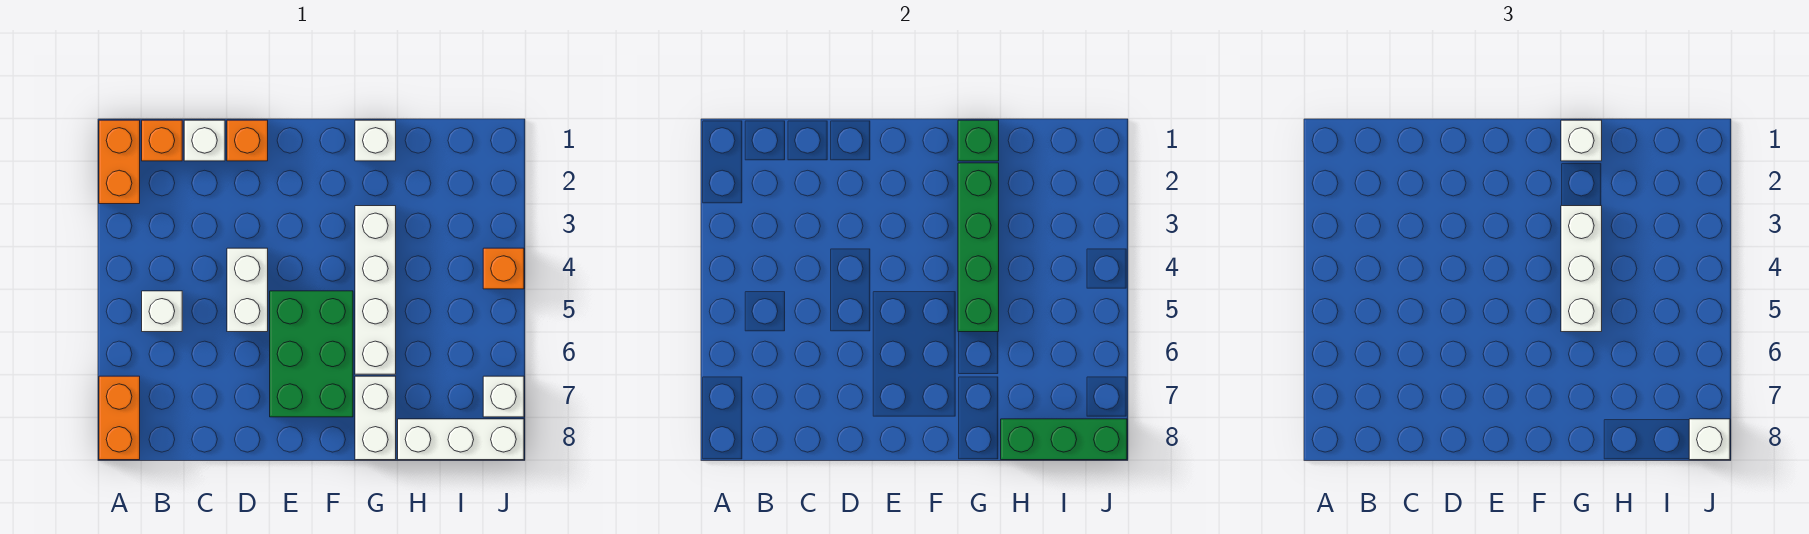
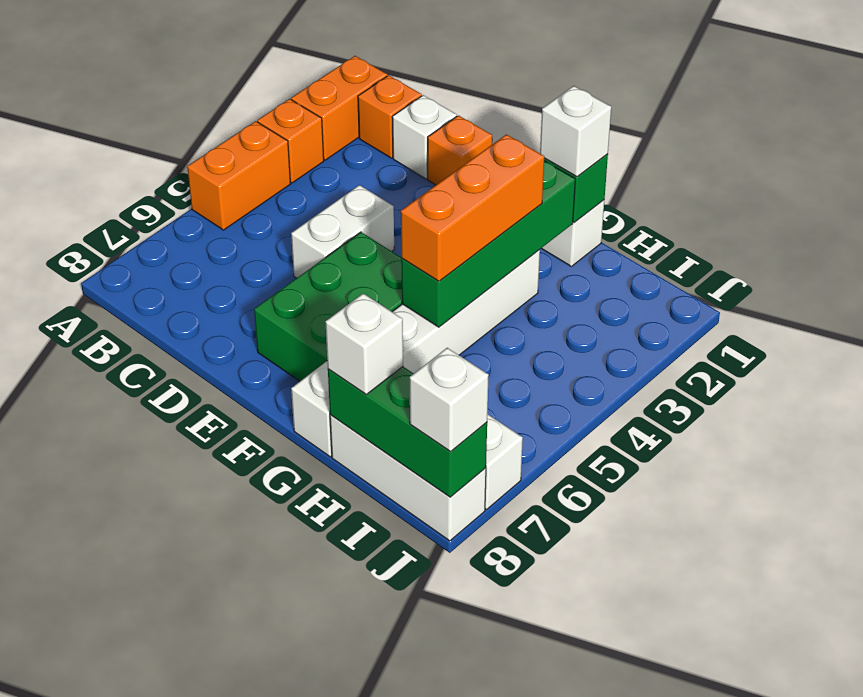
orange 1x2 brick [99,376,140,460] -> orange 1x2 brick moved to [187,121,290,230]
white 1x1 brick [142,291,182,332] -> white 1x1 brick moved to [325,293,403,394]
white 1x3 brick [1561,206,1602,332] -> orange 1x3 brick [401,134,544,281]
orange 1x1 brick [483,248,524,289] -> orange 1x1 brick moved to [257,99,324,183]

